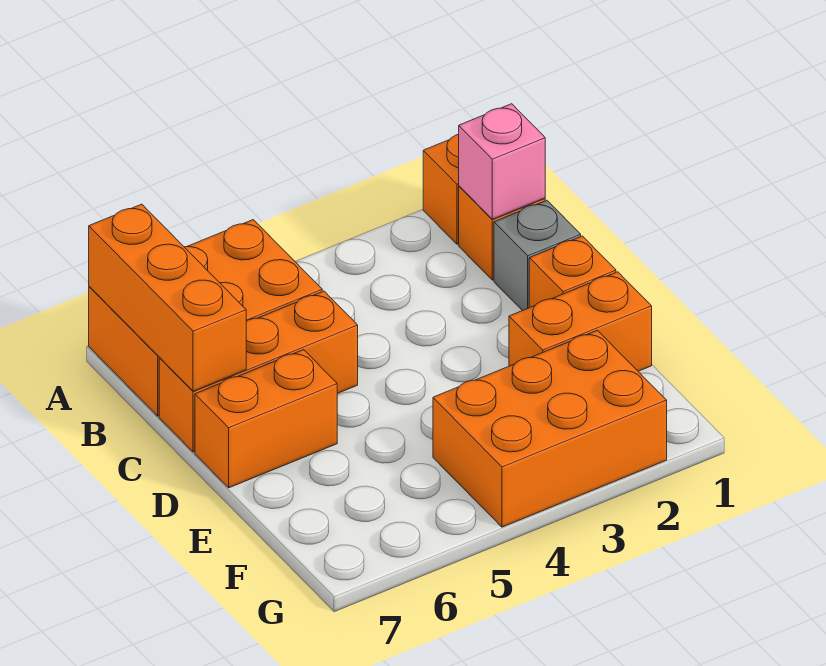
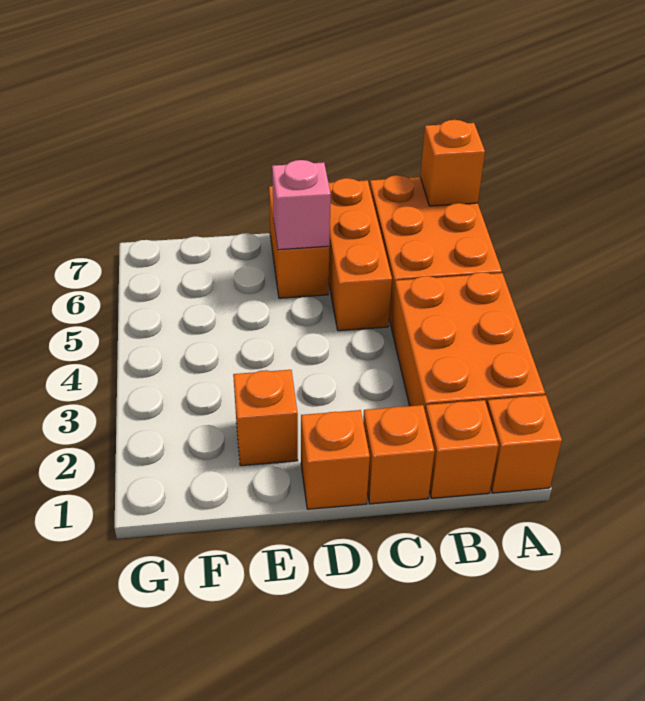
orange 1x3 brick [89,204,246,391] -> orange 1x1 brick [420,120,485,206]
pink 1x1 brick [459,104,545,219] -> pink 1x1 brick moved to [272,160,331,250]
grey 1x1 brick [494,200,581,311] -> orange 1x1 brick [363,405,435,504]
orange 1x2 brick [509,272,652,371] -> orange 1x1 brick [233,370,298,466]
orange 2x3 brick [433,330,667,527] -> orange 2x3 brick moved to [391,272,545,411]

